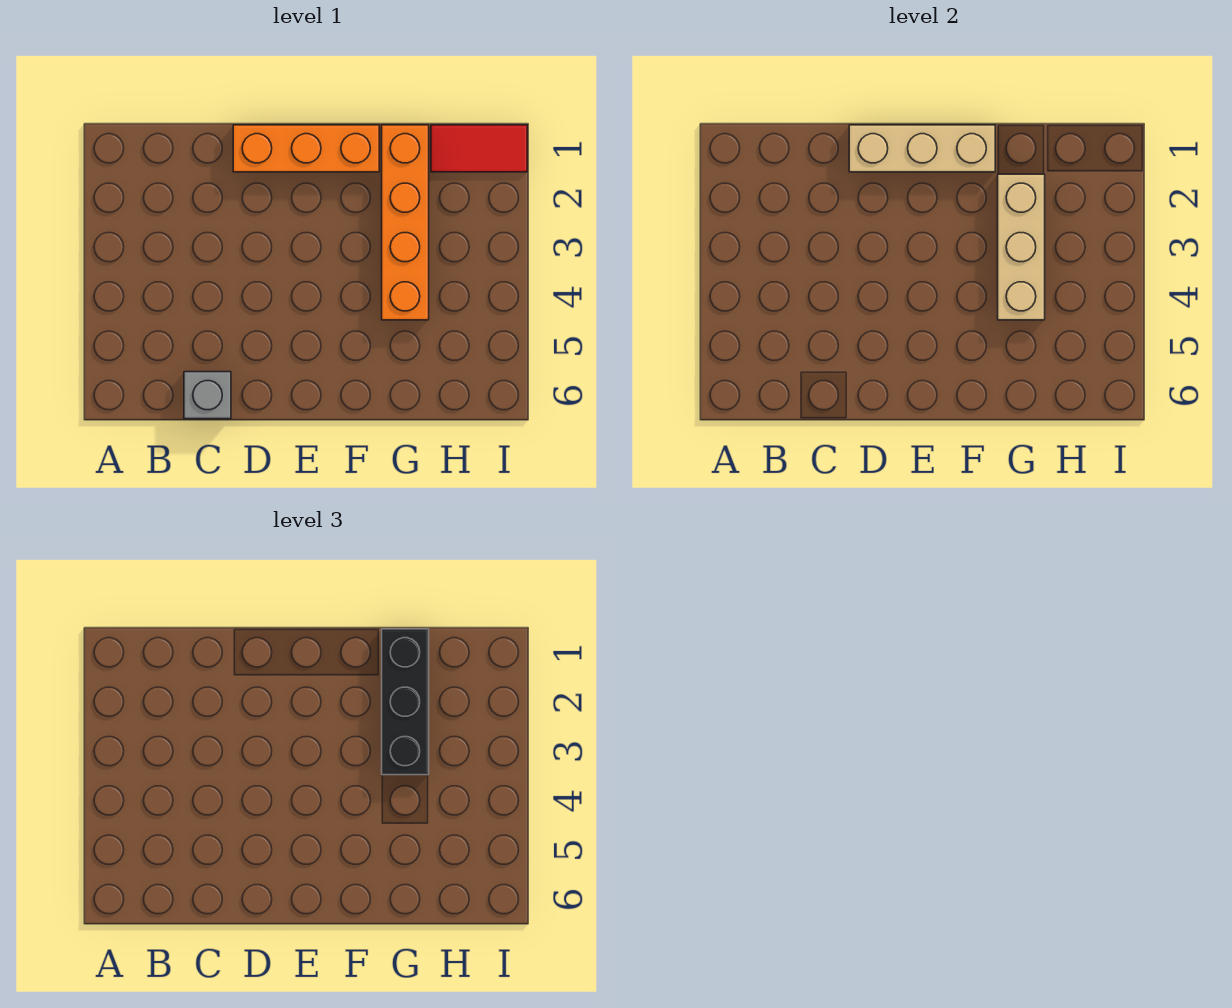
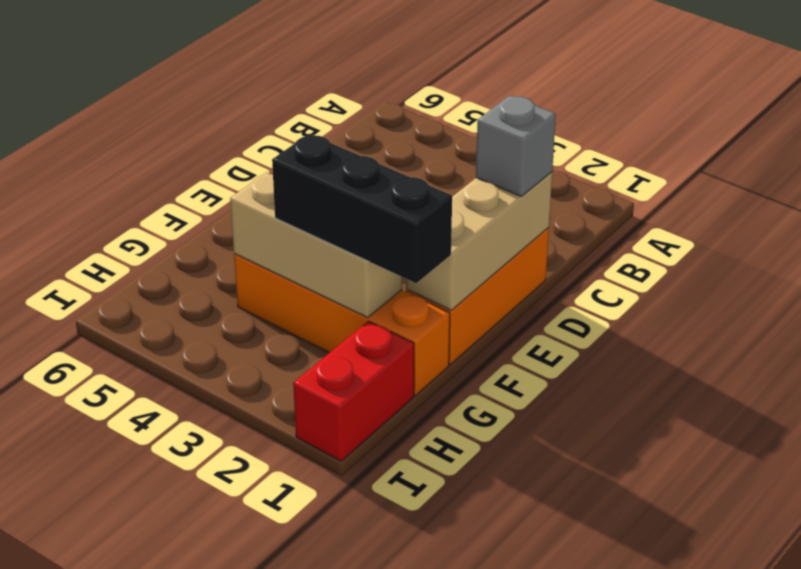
grey 1x1 brick [184,372,231,419] -> grey 1x1 brick moved to [476,96,556,196]
red 1x2 tile [431,125,527,172] -> red 1x2 brick [293,321,414,461]

